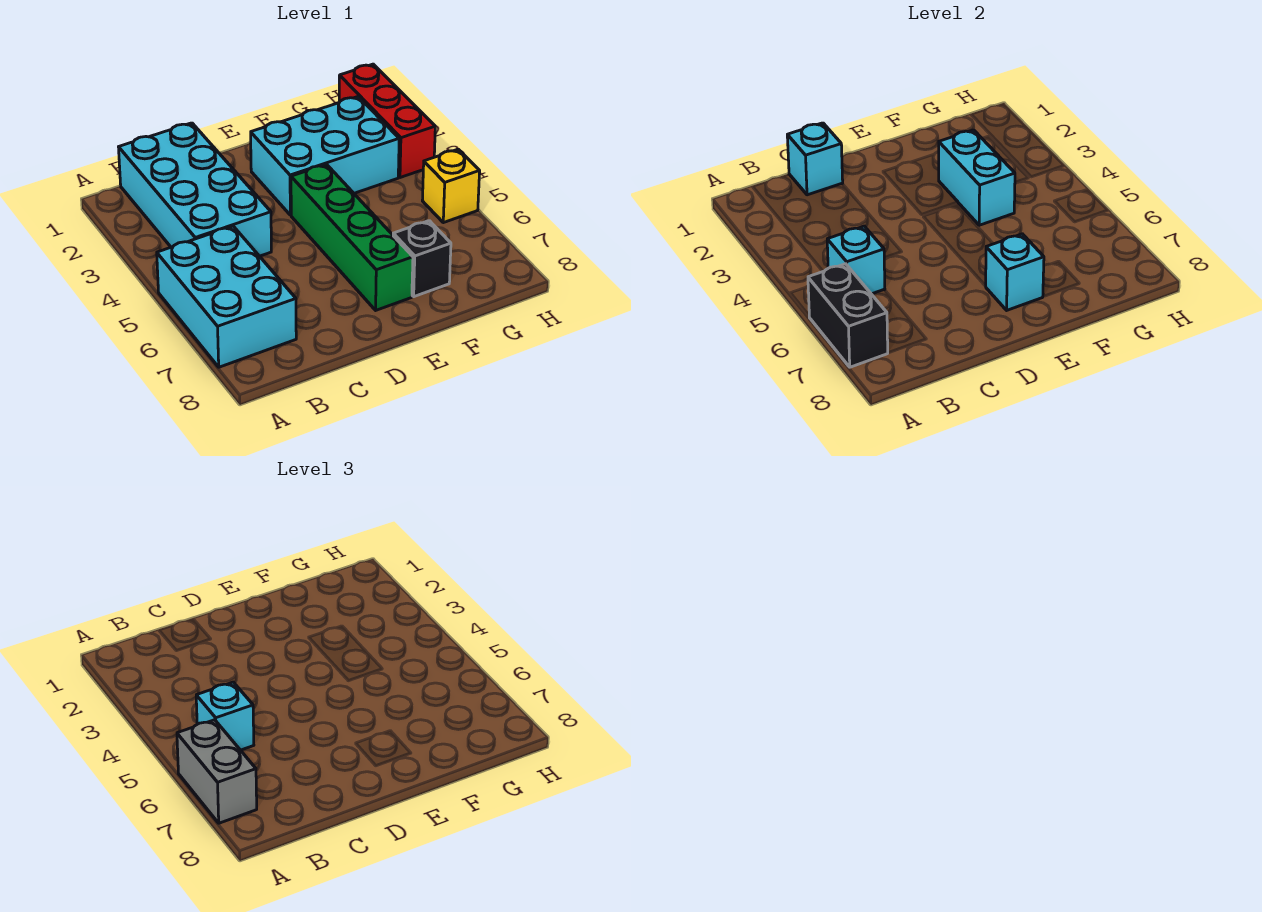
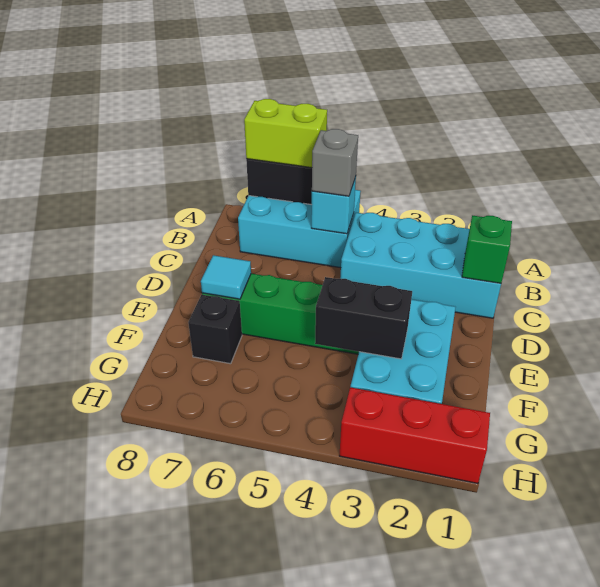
grey 1x2 brick [177,720,257,823] -> lime 1x2 brick [244,99,327,168]
cyan 1x1 brick [196,682,254,750] -> grey 1x1 brick [312,129,358,196]
cyan 1x1 brick [787,123,843,195] -> green 1x1 brick [462,215,512,283]
cyan 1x1 brick [986,234,1044,310] -> cyan 1x1 tile [201,255,251,299]
cyan 1x2 brick [939,130,1015,225] -> black 1x2 brick [315,277,412,359]
yellow 1x1 brick [422,149,480,223] -> none

